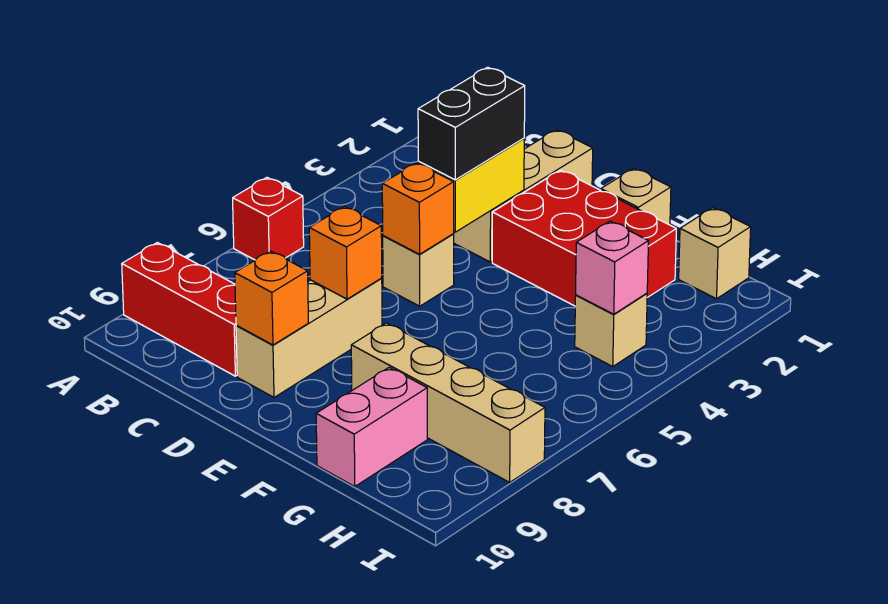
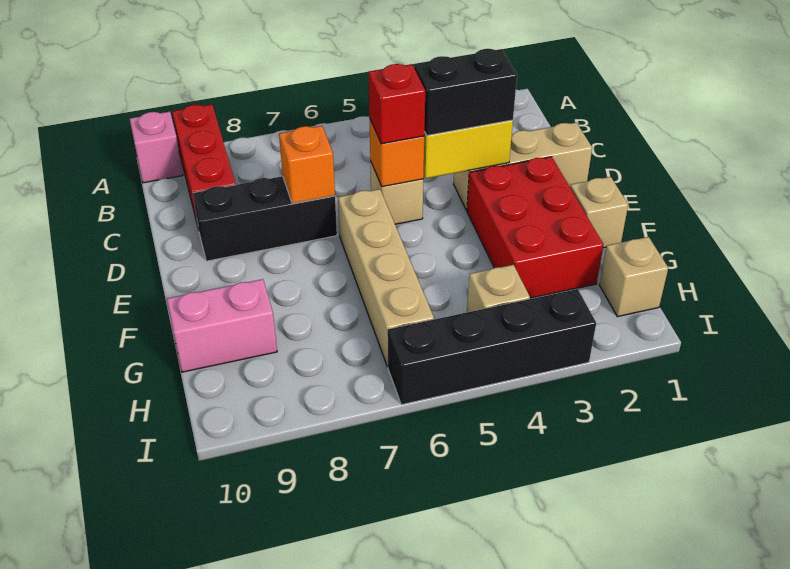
red 1x1 brick [233,177,304,260] -> red 1x1 brick moved to [369,64,425,144]
tan 1x3 brick [236,279,382,397] -> black 1x3 brick [193,176,337,261]
orange 1x1 brick [235,251,308,345] -> none
tan 1x4 brick [351,323,545,482] -> tan 1x4 brick moved to [338,189,434,367]
pink 1x1 brick [576,221,648,314] -> pink 1x1 brick moved to [130,112,183,183]
none -> black 1x4 brick [388,289,596,405]

